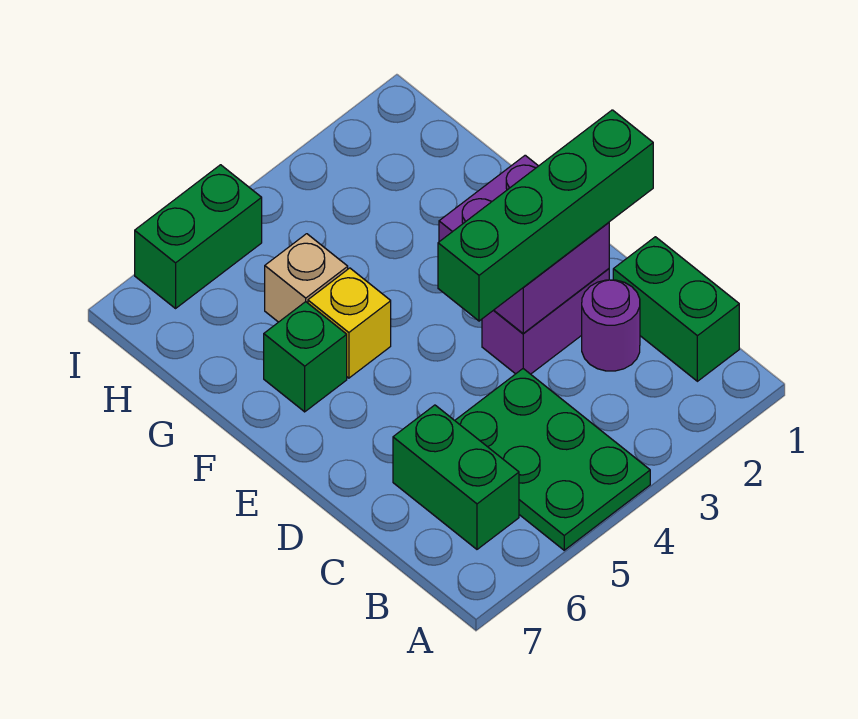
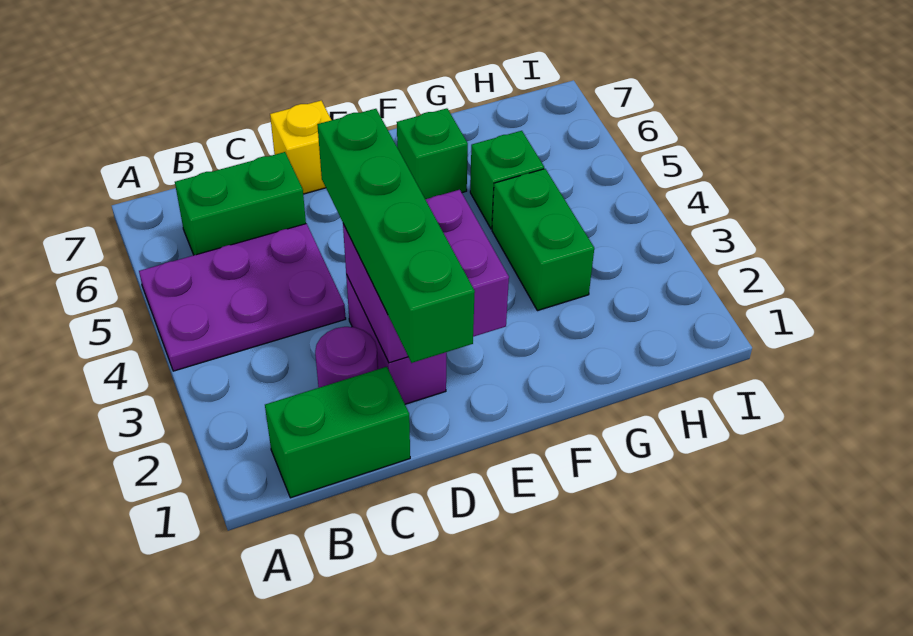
green 2x3 plate [455,369,650,550] -> purple 2x3 plate [139,224,346,371]
yellow 1x1 brick [308,268,391,378] -> yellow 1x1 brick moved to [270,101,331,194]
tan 1x1 brick [265,234,348,322] -> green 1x1 brick [470,131,544,229]
green 1x2 brick [135,165,262,308] -> green 1x2 brick moved to [492,169,594,311]

